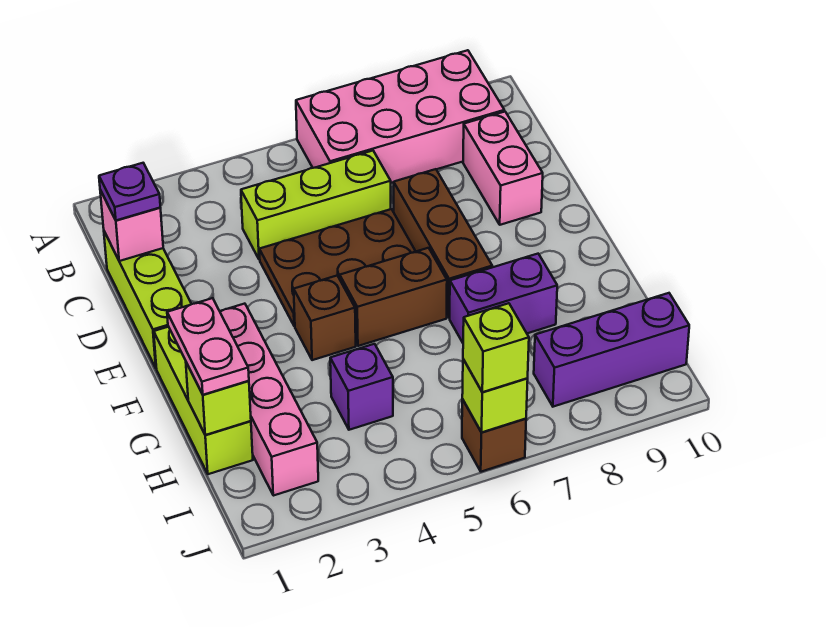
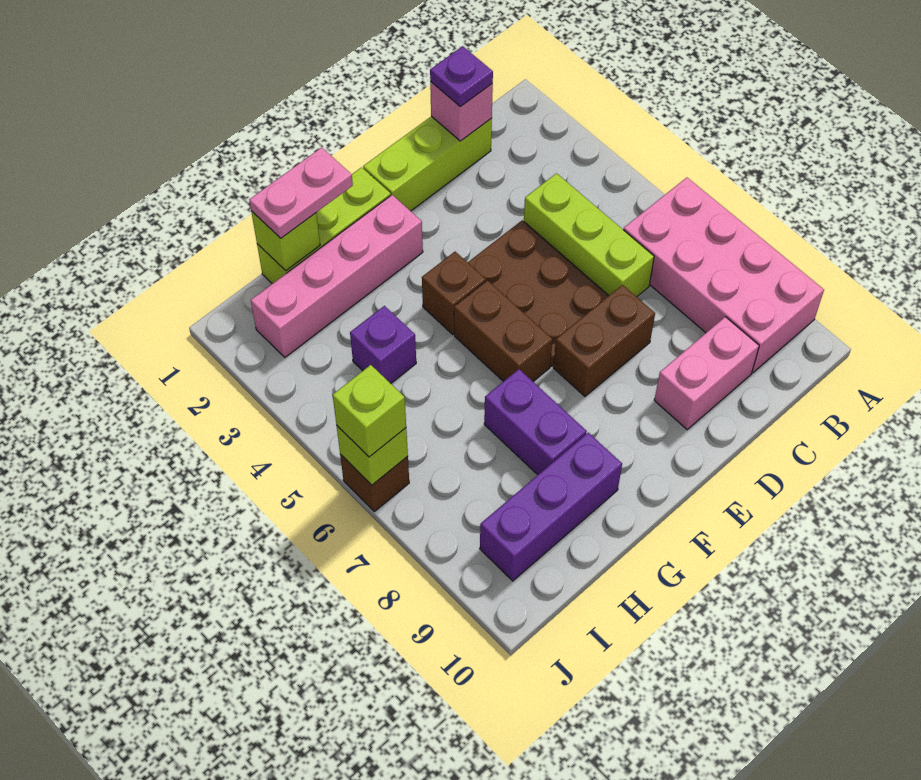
brown 1x3 brick [394,169,492,318] -> brown 1x2 brick [553,285,655,396]
purple 1x3 brick [534,293,689,407] -> purple 1x3 brick turned to [480,433,622,581]

